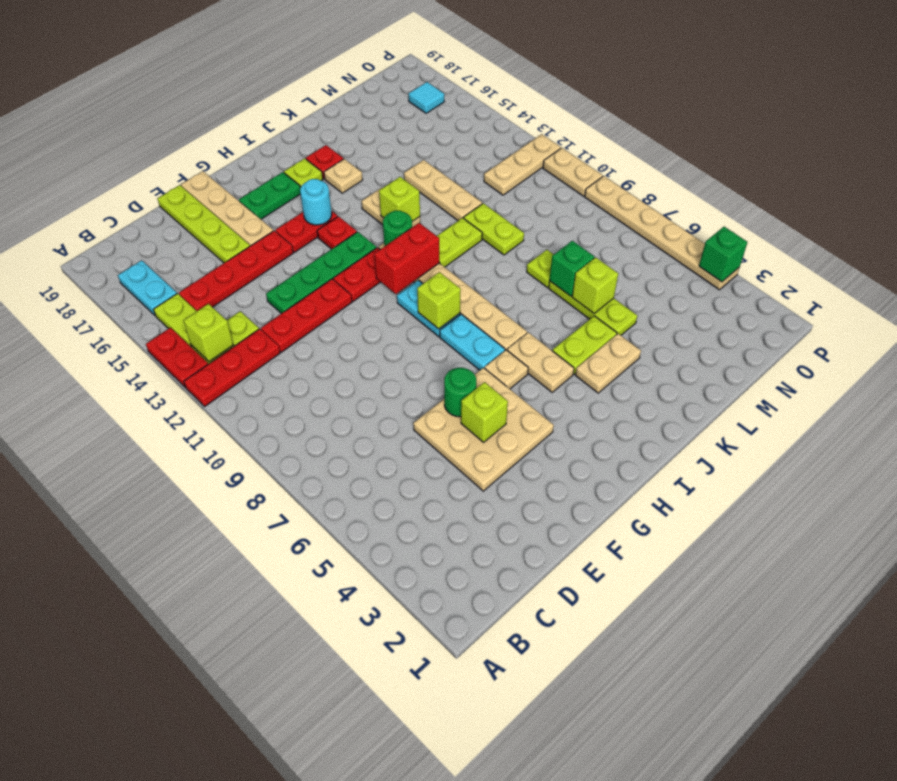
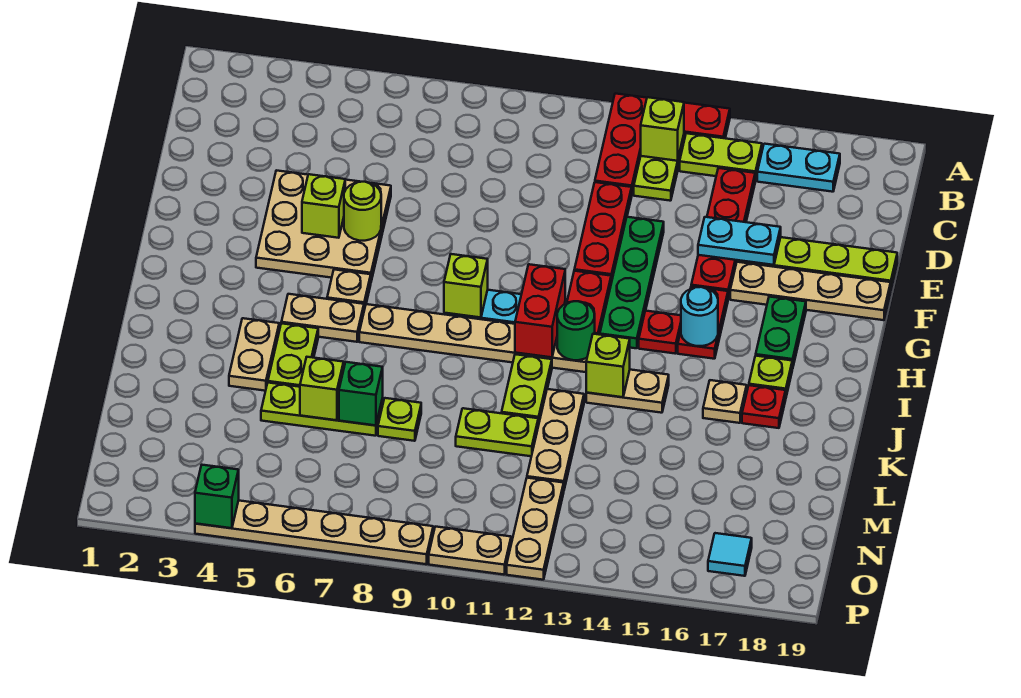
green 1x1 round brick [444,368,476,417] -> lime 1x1 round brick [344,182,381,241]
cyan 1x2 plate [440,314,505,370] -> cyan 1x2 plate moved to [698,217,781,265]
tan 1x3 plate [404,160,482,221] -> tan 1x3 plate turned to [527,389,584,489]

